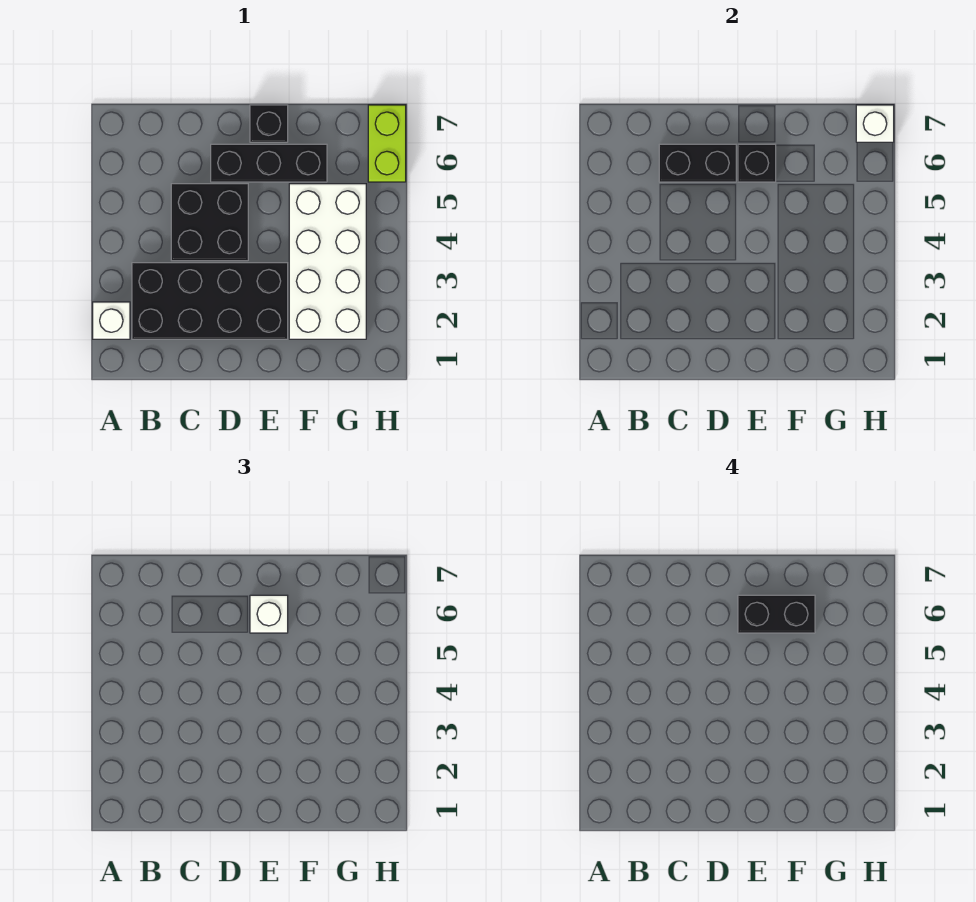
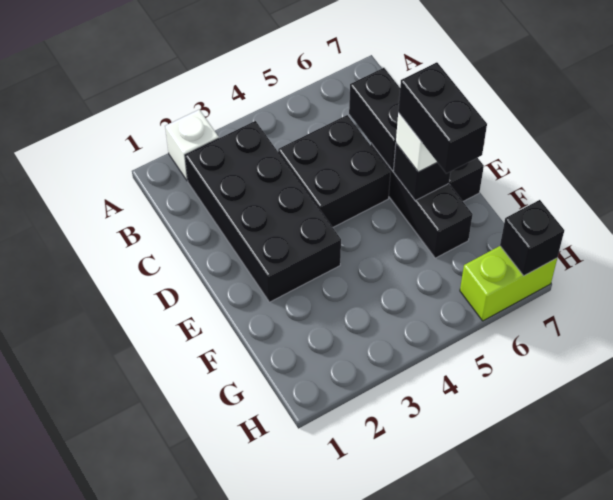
white 2x4 brick [289,184,366,339] -> none
white 1x1 brick [856,105,894,142] -> black 1x1 brick [500,200,564,276]

